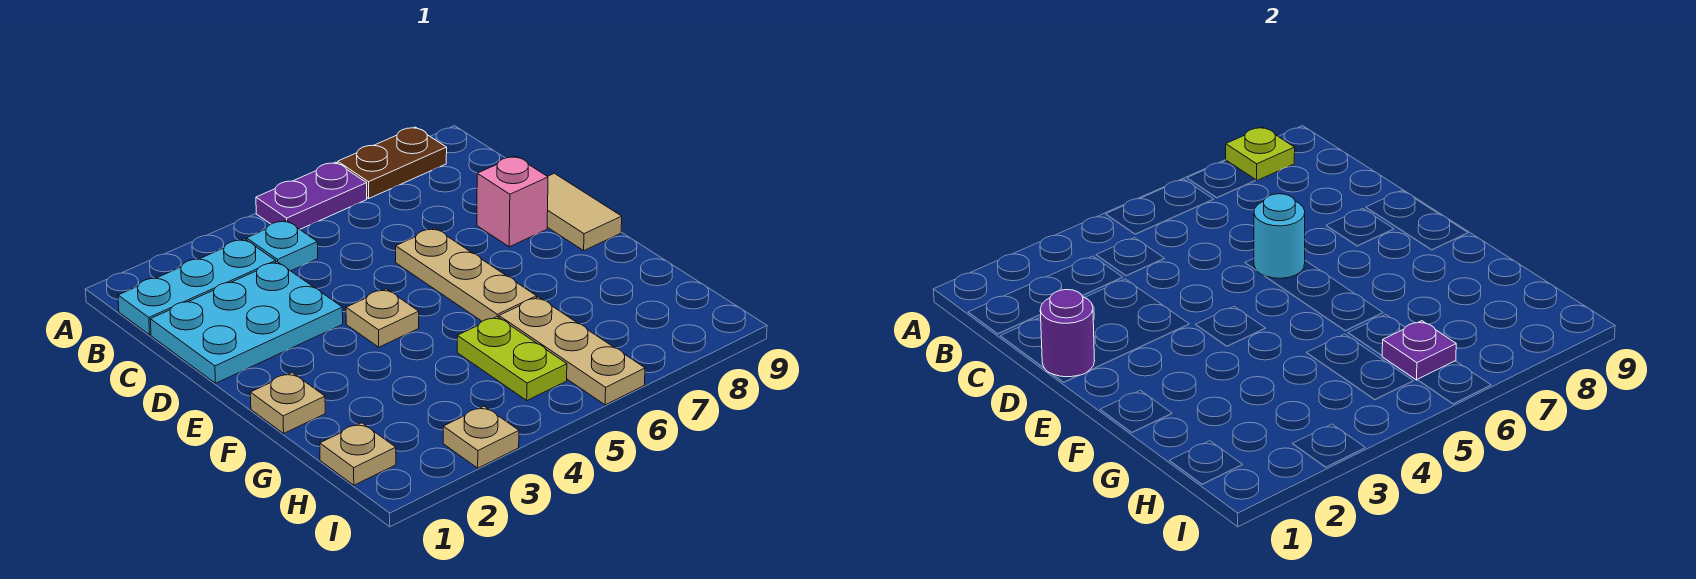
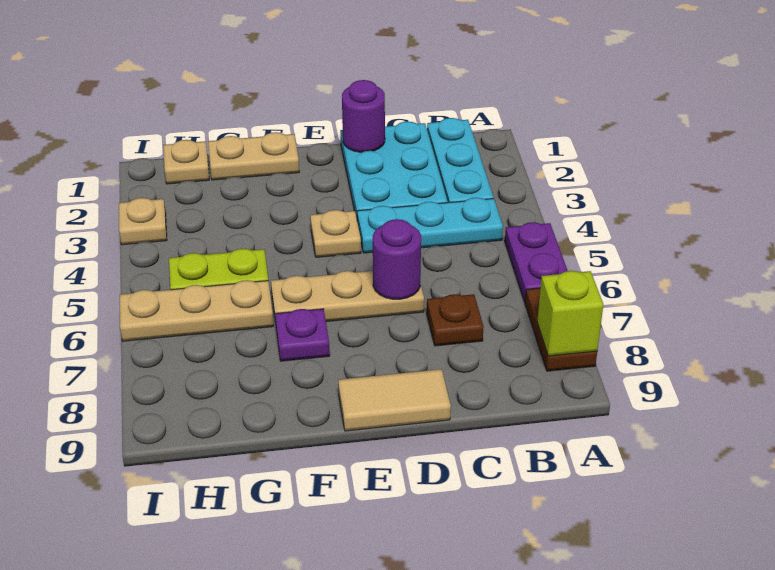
lime 1x1 plate [1226,127,1295,180] -> lime 1x1 brick [537,271,603,356]
cyan 1x1 plate [247,220,318,271] -> cyan 1x3 plate [357,197,503,253]
none -> brown 1x1 plate [427,294,484,346]
cyan 1x1 round brick [1254,194,1305,278] -> purple 1x1 round brick [373,219,421,299]
pink 1x1 brick [477,156,548,247] -> none
tan 1x1 plate [250,373,325,433] -> tan 1x2 plate [208,132,299,180]
purple 1x1 plate [1382,321,1456,380] -> purple 1x1 plate moved to [275,309,330,361]

